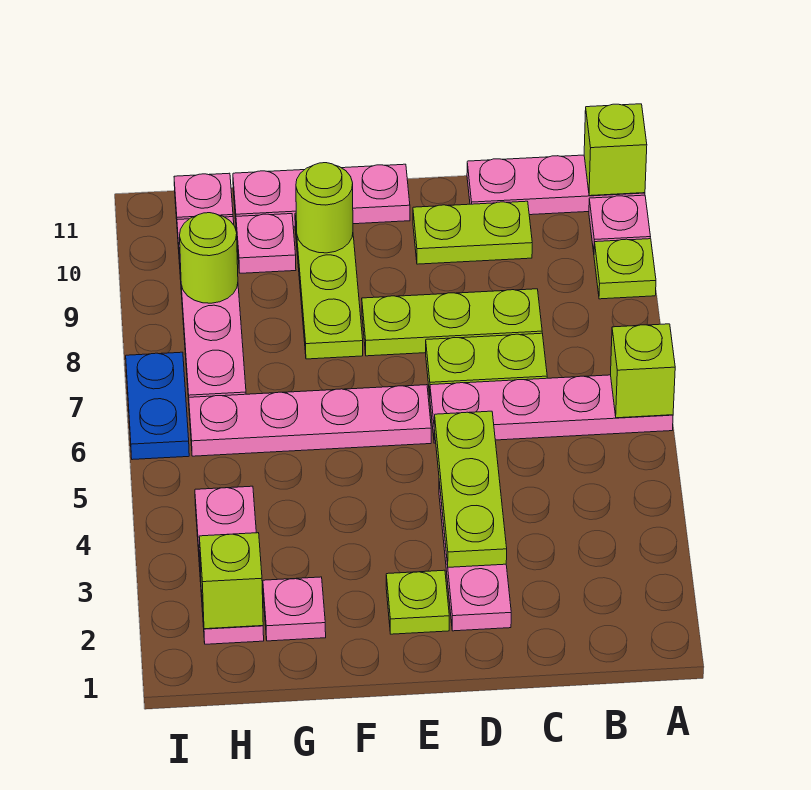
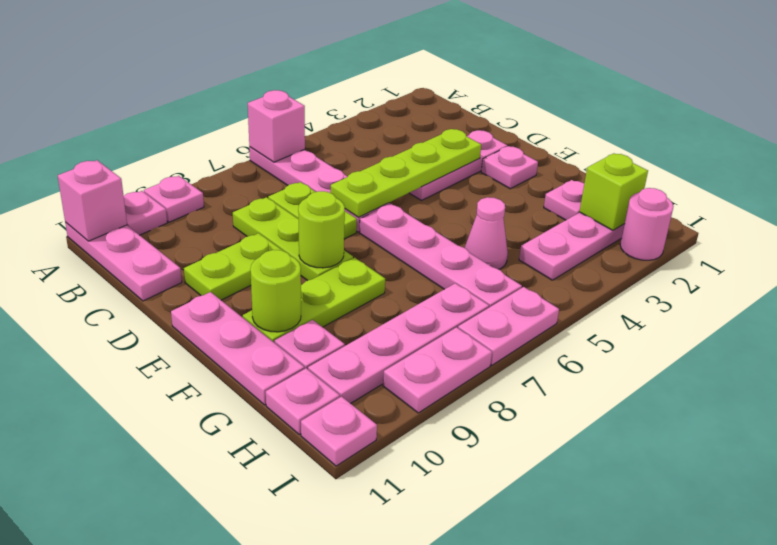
lime 1x1 brick [611,324,675,418] -> pink 1x1 brick [248,90,305,162]
lime 1x1 plate [594,239,656,299] -> pink 1x1 plate [144,176,204,222]
lime 1x1 brick [584,104,647,196] -> pink 1x1 brick [58,160,127,241]
lime 1x2 plate [413,201,532,264] -> lime 1x2 plate turned to [184,233,283,300]
lime 1x3 plate [434,411,507,567] -> lime 1x4 plate [330,129,481,217]
lime 1x1 plate [386,570,449,634] -> pink 1x1 plate [481,146,538,189]
none -> pink 1x1 cone [465,197,508,269]
lime 1x1 round brick [180,213,238,303] -> lime 1x1 round brick moved to [298,191,345,268]
none -> pink 1x1 round brick [620,188,674,260]
blue 1x2 plate [126,352,189,460] -> pink 1x2 plate [458,287,559,365]
none -> pink 1x2 plate [383,327,492,413]
none -> pink 1x1 plate [301,396,377,466]

